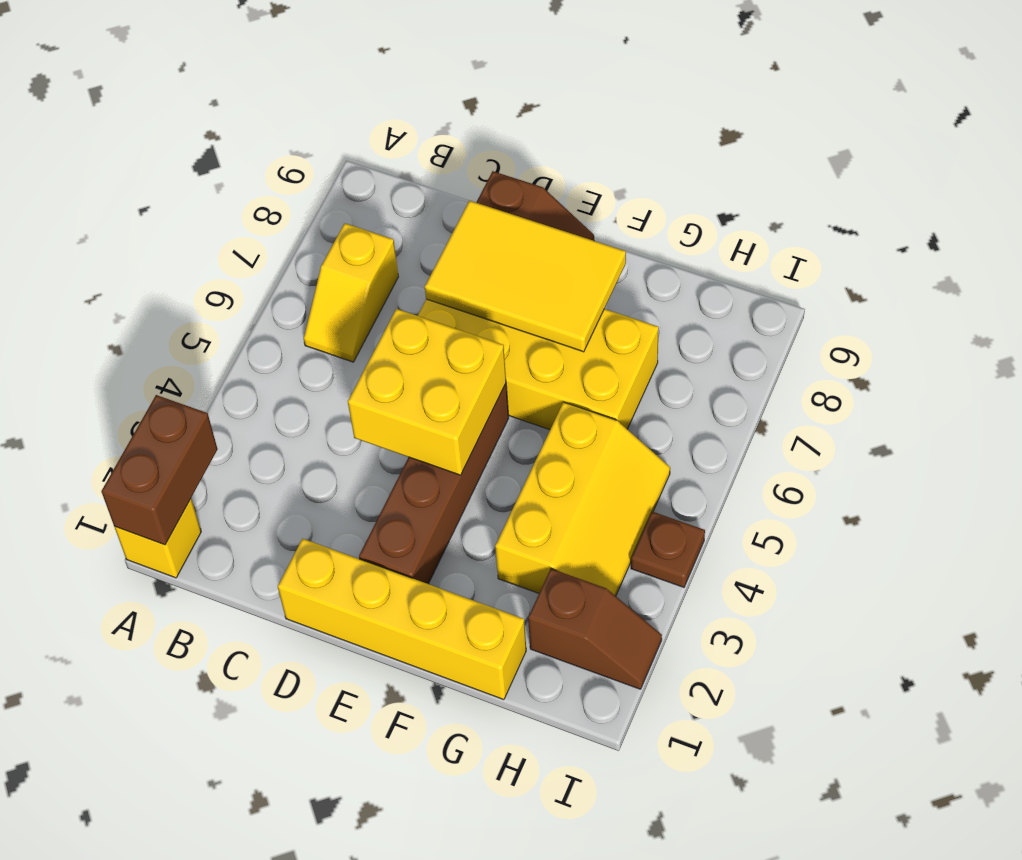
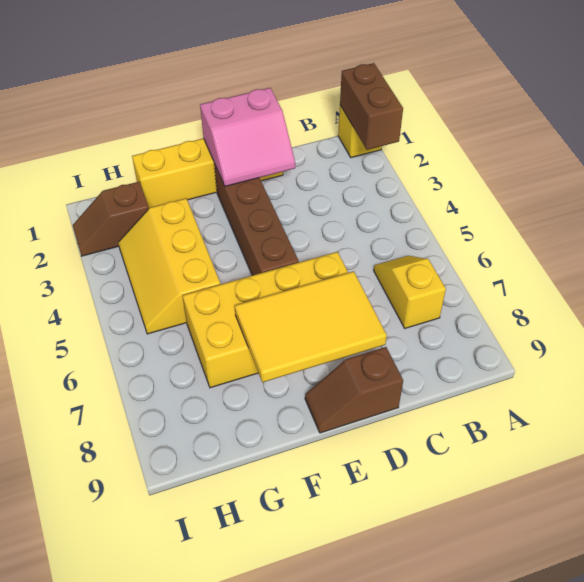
none -> pink 2x2 slope [200,88,295,186]
yellow 2x2 brick [348,309,506,475] -> none
brown 1x1 plate [631,512,705,587] -> none

